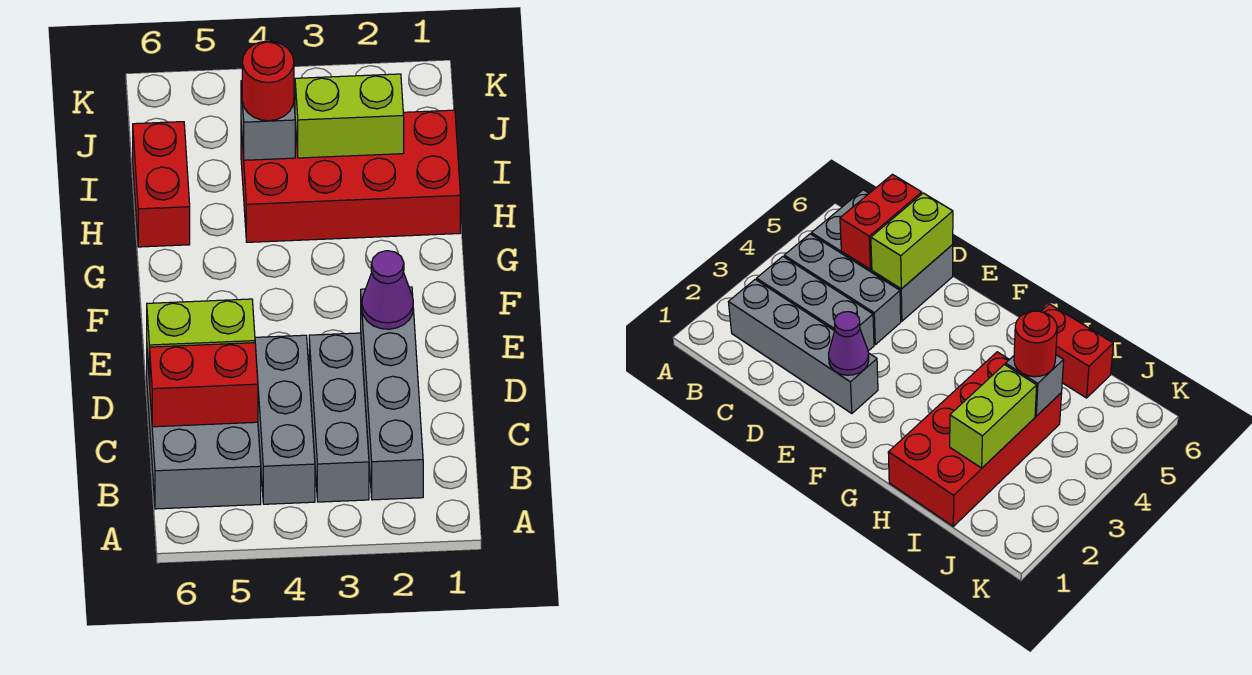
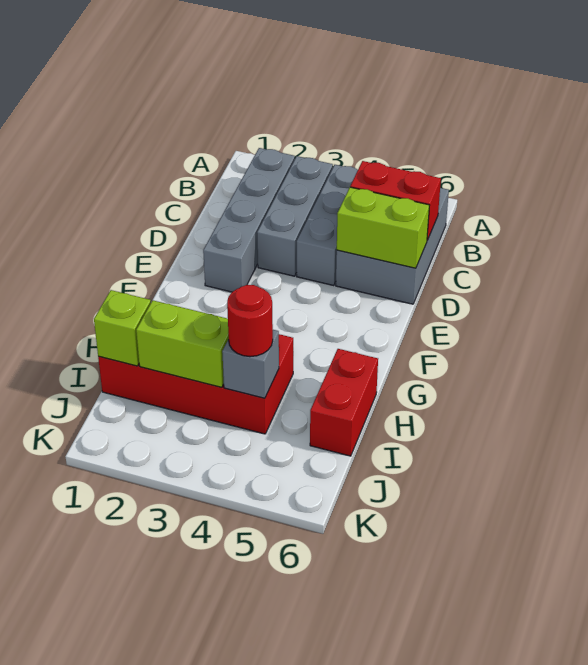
purple 1x1 cone [362,251,413,329] -> none
none -> lime 1x1 brick [94,290,151,366]

